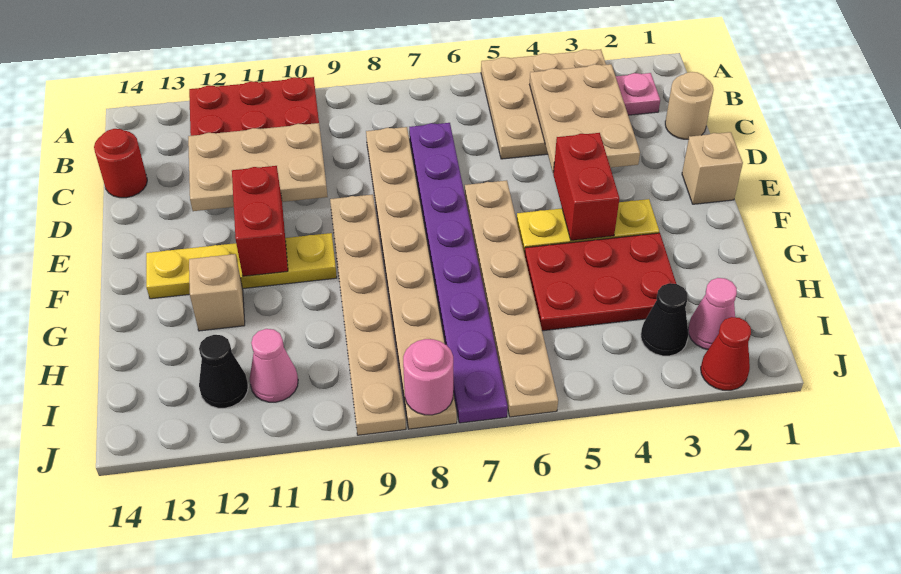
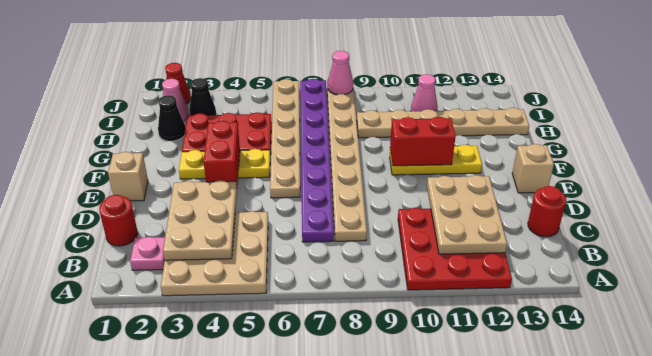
tan 1x1 round brick [665,72,714,139] -> red 1x1 round brick [99,195,138,246]
tan 2x3 plate [188,123,328,211] -> tan 2x3 plate turned to [427,175,507,254]
tan 1x6 plate [330,195,406,435] -> tan 1x6 plate turned to [357,108,529,138]
red 1x2 brick [232,166,288,276] -> red 1x2 brick turned to [390,117,456,166]
yellow 1x4 plate [146,233,337,299] -> yellow 1x3 plate [390,145,482,175]
tan 1x1 brick [189,254,245,331] -> tan 1x1 brick moved to [512,144,554,193]
black 1x1 cone [199,335,248,408] -> black 1x1 cone moved to [158,95,185,141]
pink 1x1 round brick [403,339,453,415] -> pink 1x1 cone [328,51,353,95]

